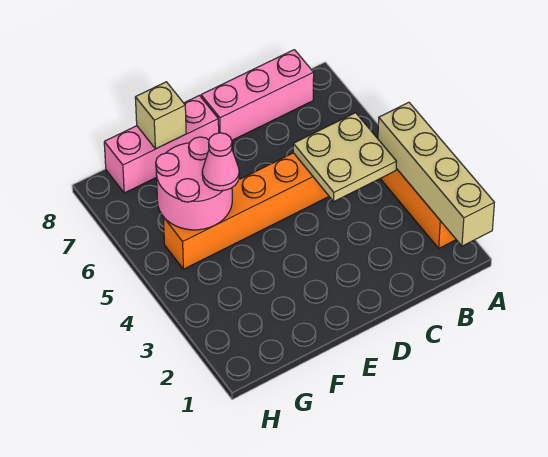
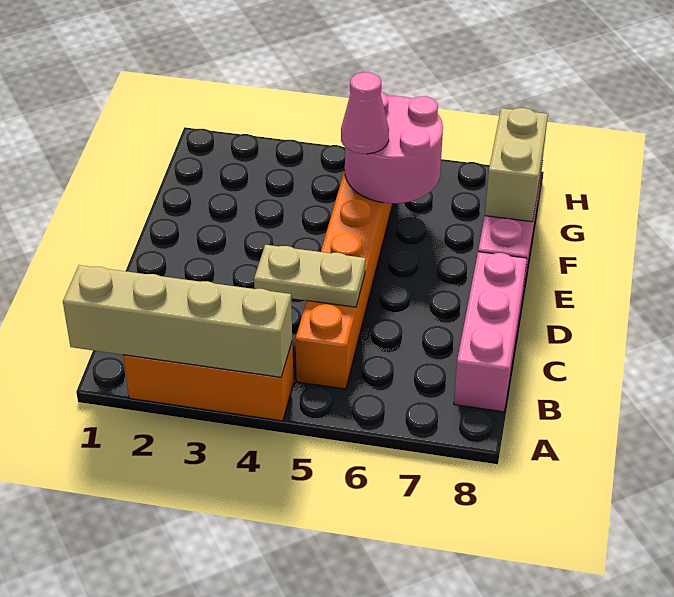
tan 2x2 plate [293,113,397,201] -> tan 1x2 plate [254,245,365,307]
tan 1x1 brick [135,82,186,149] -> tan 1x2 brick [485,108,548,222]

